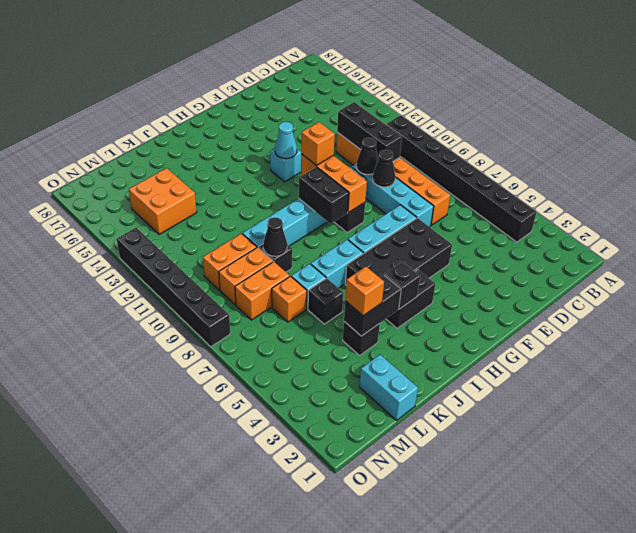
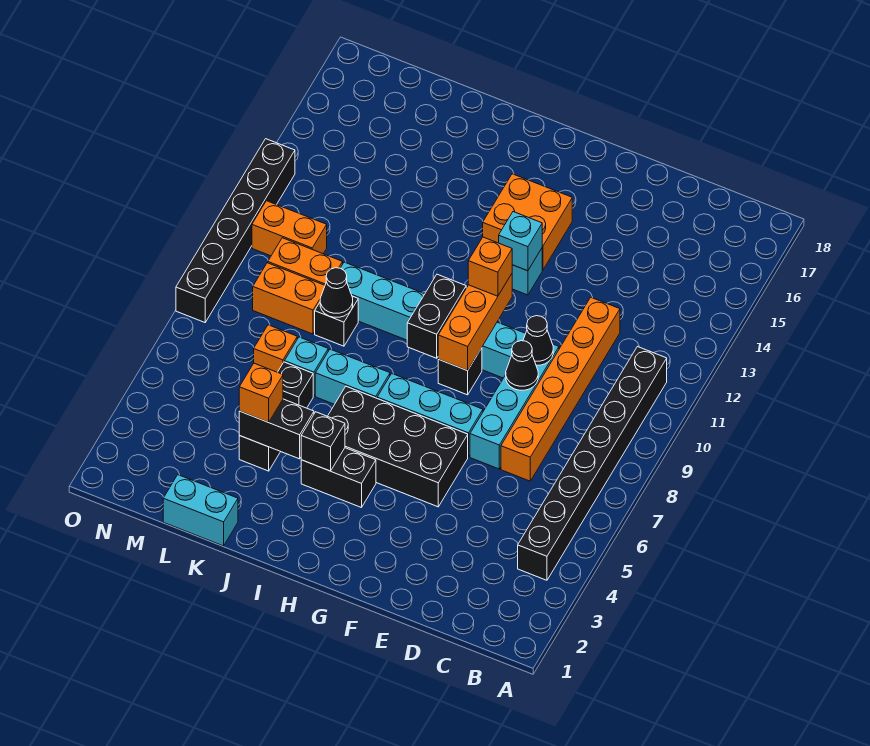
black 1x3 brick [337,102,402,161] -> none
cyan 1x1 cone [275,122,297,159] -> cyan 1x1 brick [499,212,542,271]
cyan 1x2 brick [359,355,418,420] -> cyan 1x2 brick turned to [163,475,238,546]
orange 1x2 brick [235,262,290,320] -> orange 1x2 brick moved to [252,201,327,256]
orange 2x2 brick [129,168,197,234] -> orange 2x2 brick moved to [483,174,572,270]

